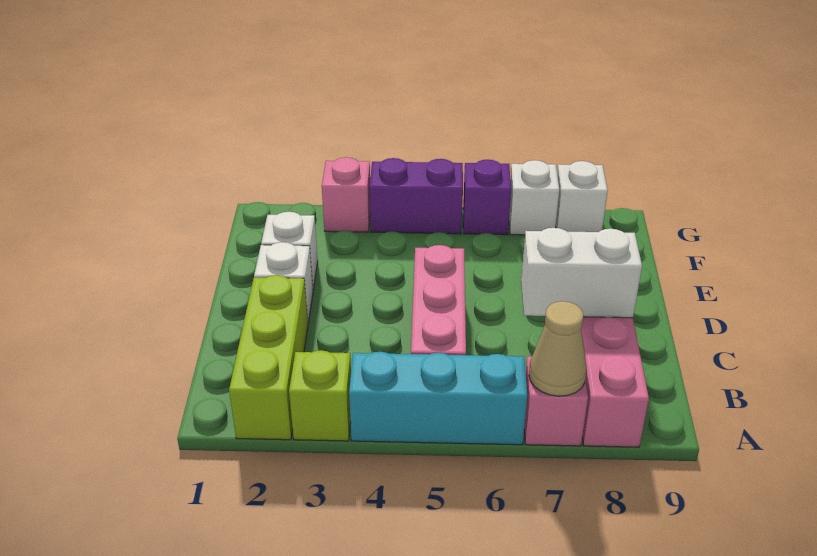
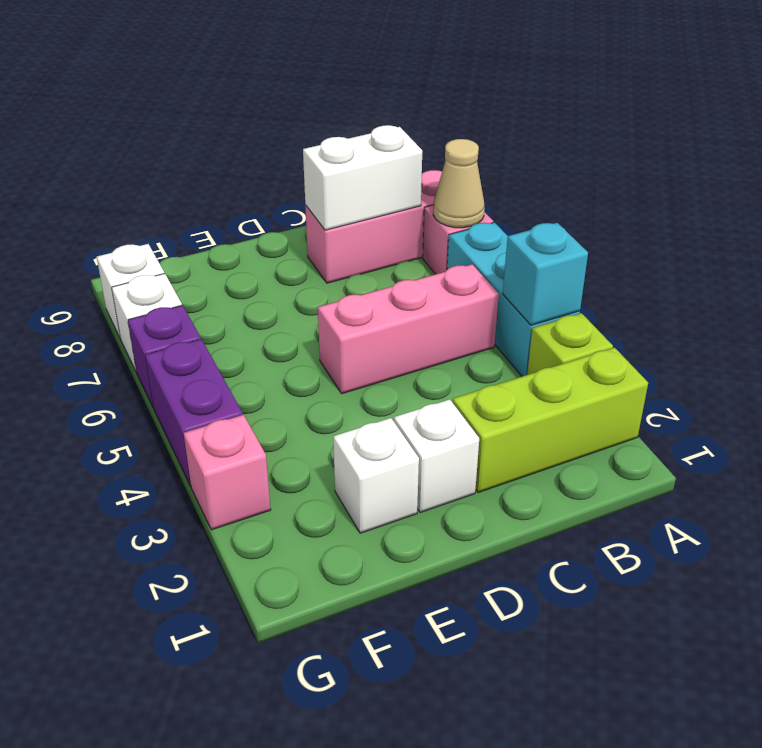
none -> cyan 1x1 brick [503,223,588,325]
white 1x2 brick [521,228,642,318] -> white 1x2 brick turned to [303,125,422,230]

